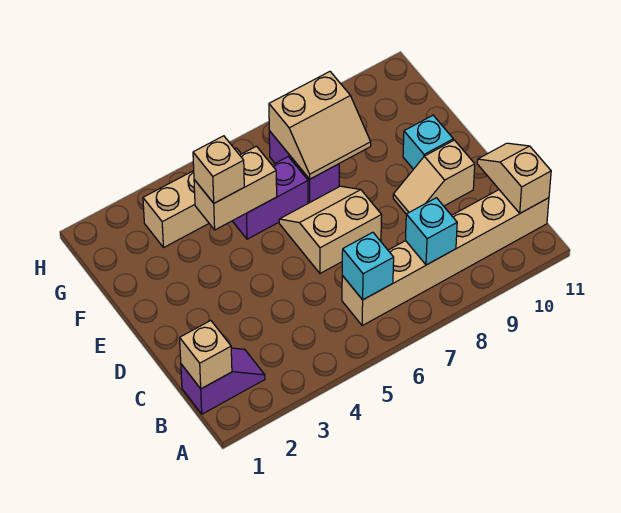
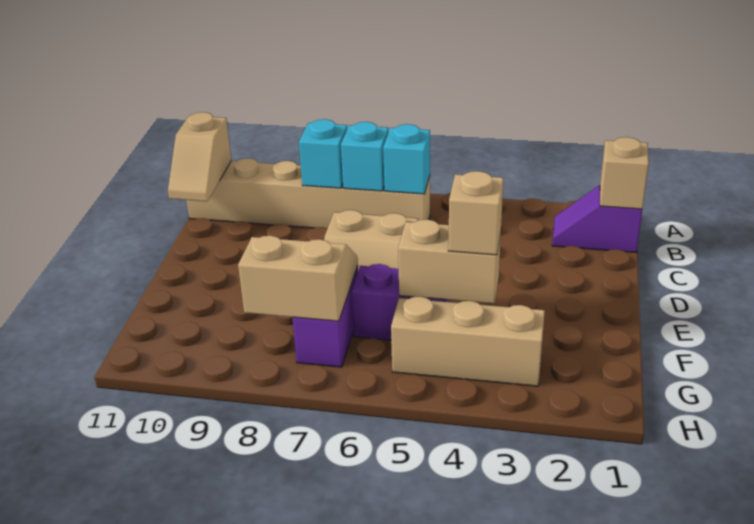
tan 1x2 slope [393,140,475,214] -> none
cyan 1x1 brick [403,115,453,169] -> cyan 1x1 brick moved to [341,122,388,191]

